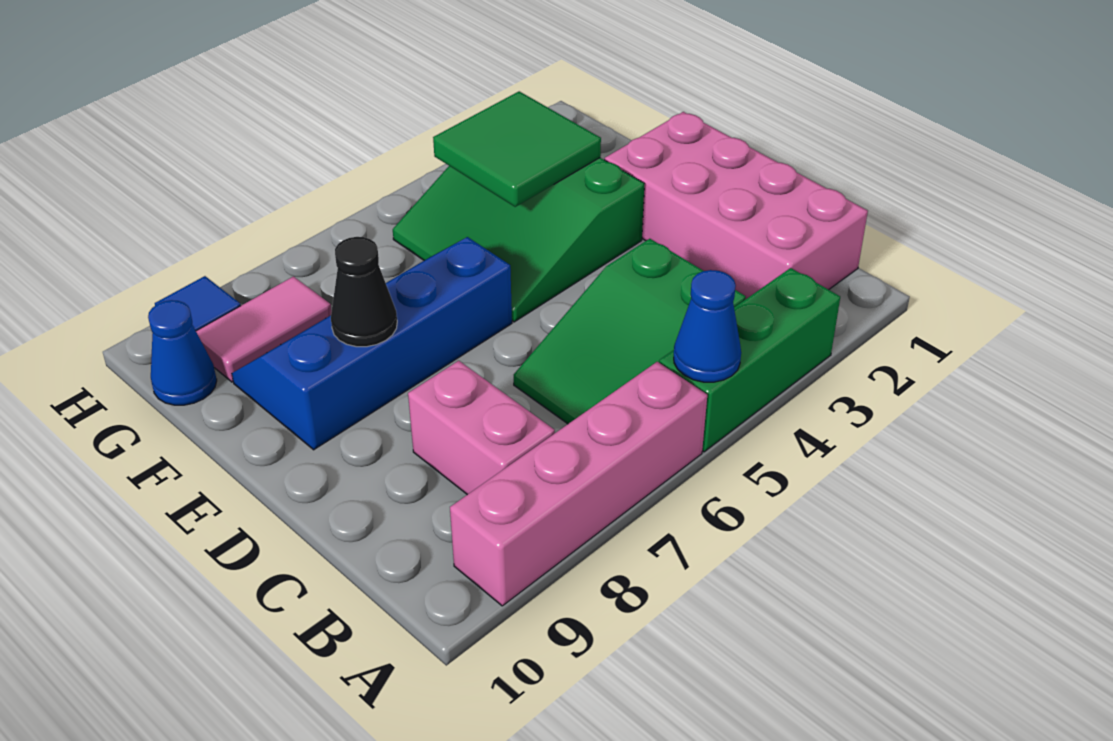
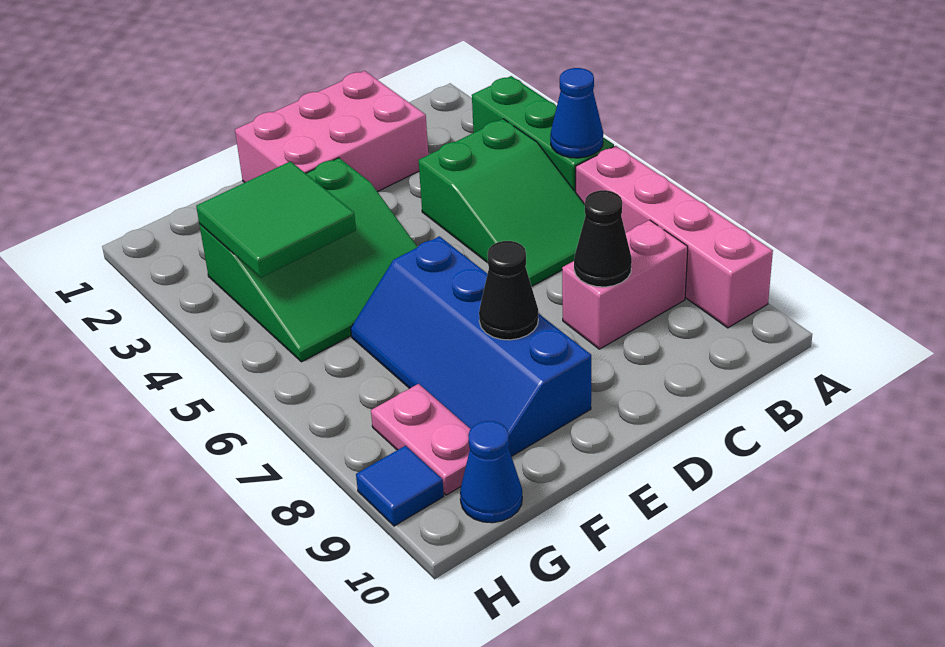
pink 2x4 brick [605,112,868,299] -> pink 2x3 brick [235,71,428,192]
none -> black 1x1 cone [574,190,632,287]
pink 1x2 tile [196,276,332,382] -> pink 1x2 plate [371,384,470,495]

